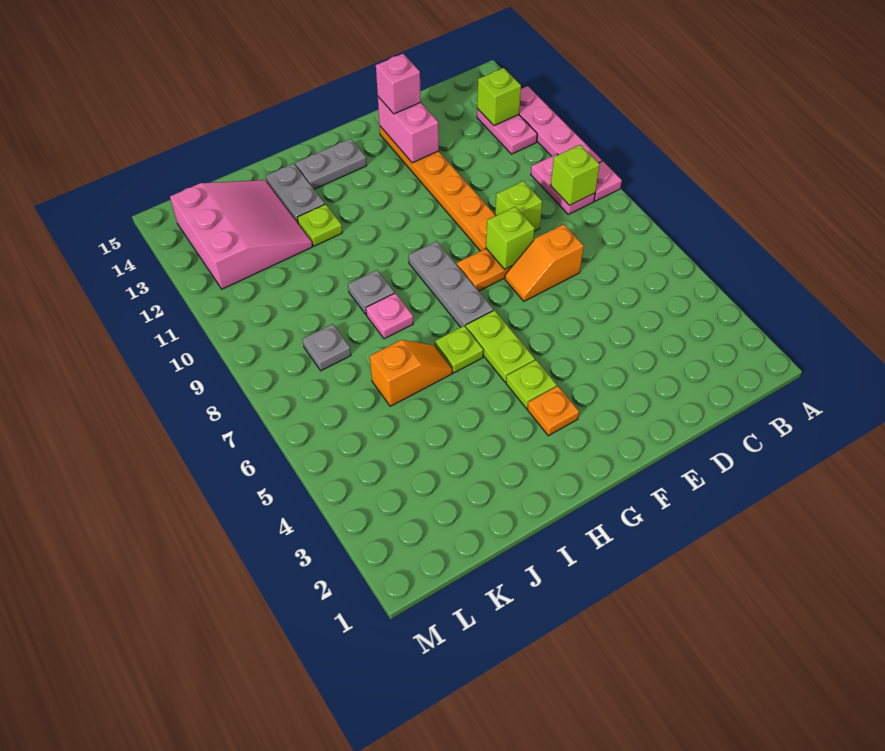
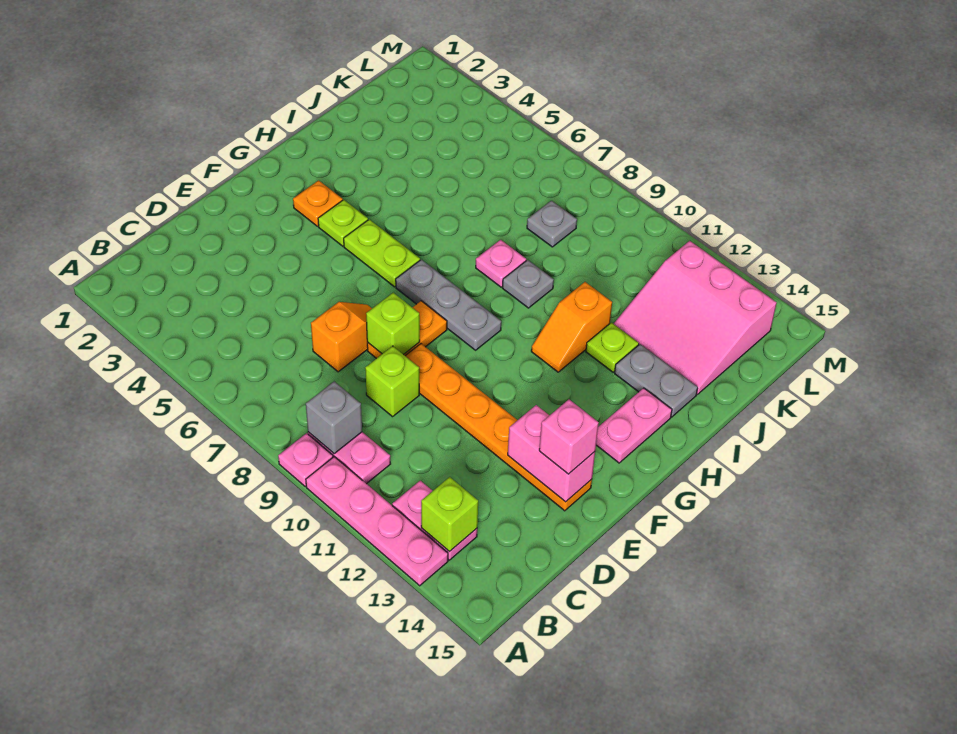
lime 1x1 brick [551,145,600,205] -> grey 1x1 brick [306,382,362,453]
grey 1x2 plate [295,138,367,189] -> pink 1x2 plate [596,388,672,463]
lime 1x1 plate [435,326,483,373] -> none
orange 1x2 slope [370,340,452,406] -> orange 1x2 slope moved to [531,282,612,372]

